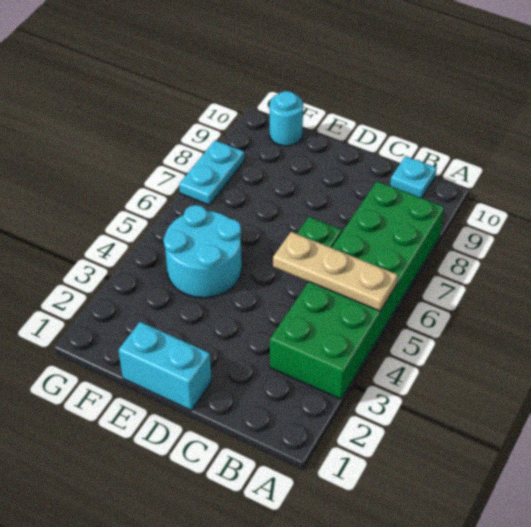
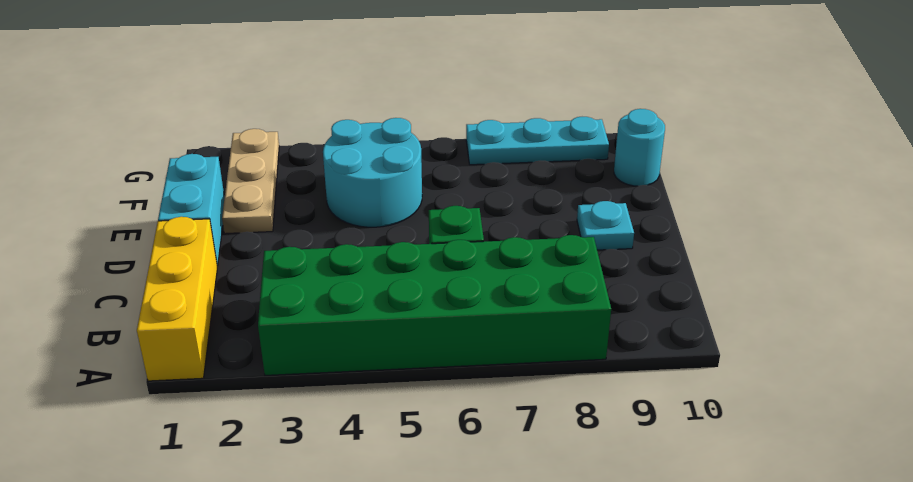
none -> yellow 1x3 brick [137,217,217,381]
tan 1x3 plate [273,232,398,311] -> tan 1x3 plate moved to [222,129,279,234]
cyan 1x1 plate [390,156,437,198] -> cyan 1x1 plate moved to [577,201,634,250]
cyan 1x2 plate [179,140,244,205] -> cyan 1x3 plate [466,117,609,165]

